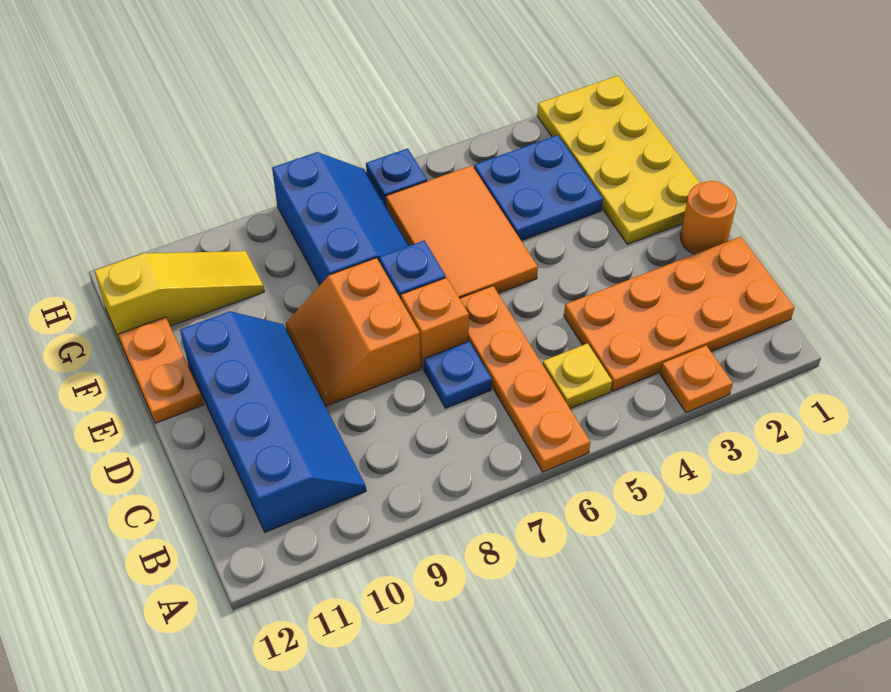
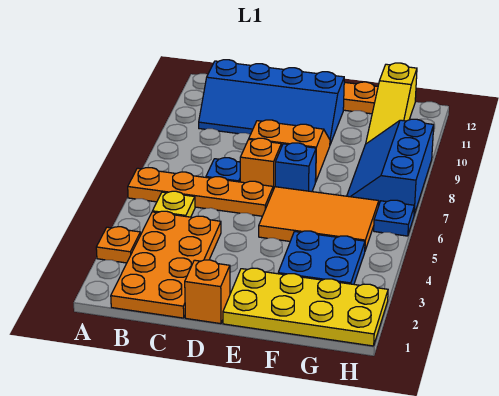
orange 1x1 round brick [680,181,737,254] -> orange 1x1 brick [185,260,230,324]
blue 2x3 slope [272,152,409,285] -> blue 2x3 slope turned to [347,119,434,215]

